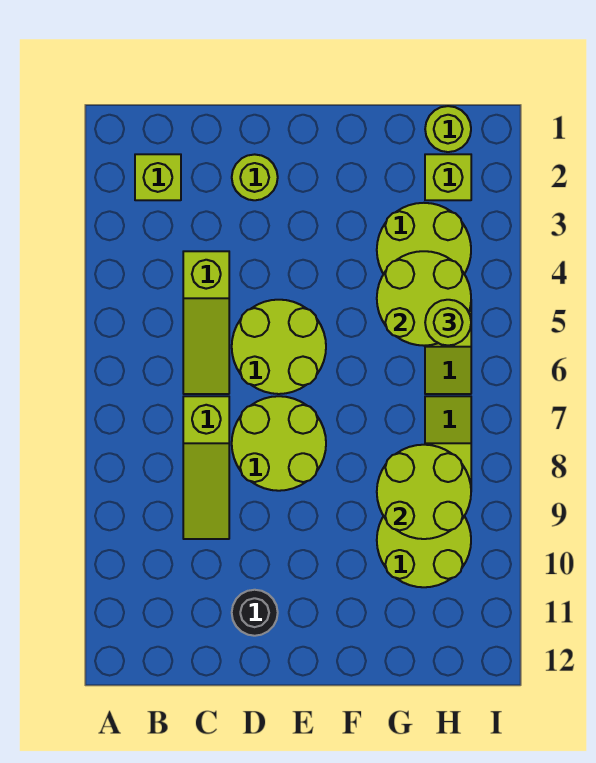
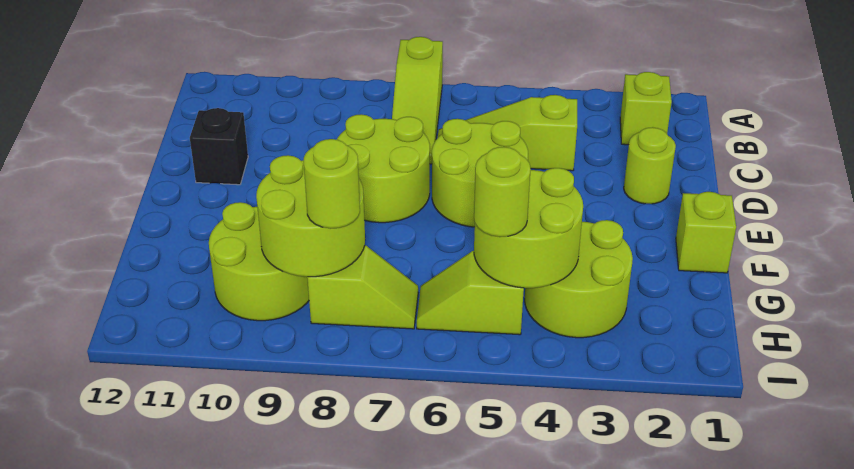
lime 1x3 slope [183,396,229,539] -> lime 1x3 slope turned to [392,37,443,164]
black 1x1 round brick [232,590,278,636] -> black 1x1 brick [190,108,248,185]
lime 1x1 round brick [425,106,471,152] -> lime 1x1 round brick moved to [304,139,360,229]
lime 1x1 brick [425,154,471,200] -> lime 1x1 brick moved to [676,192,736,273]

